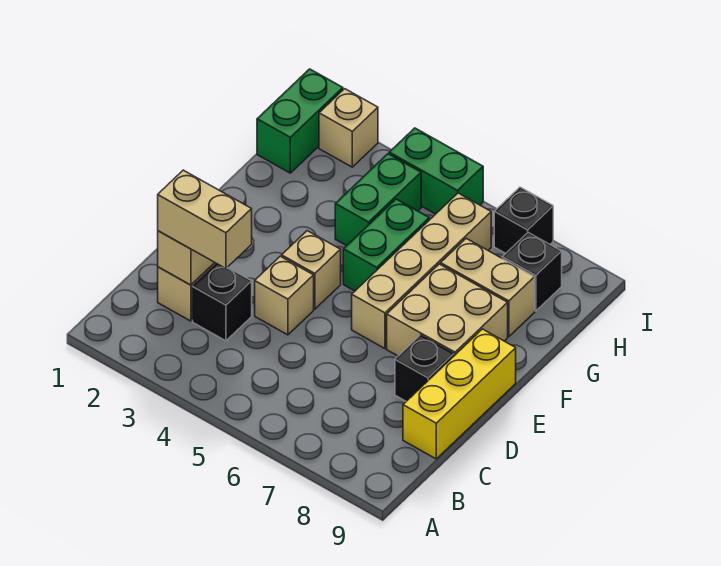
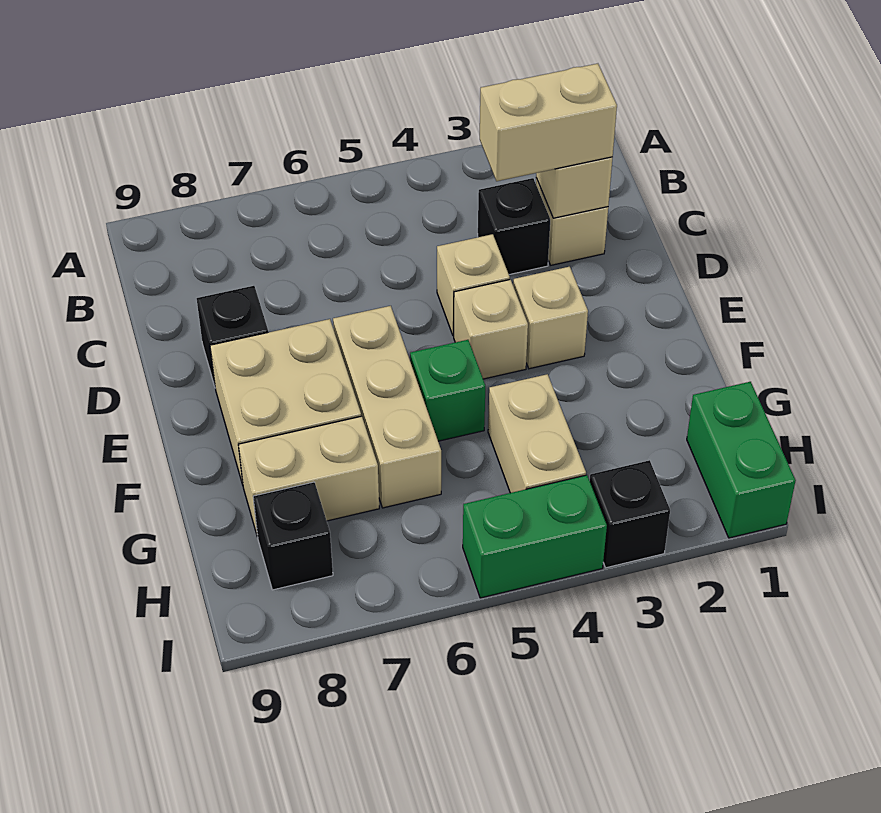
yellow 1x3 brick [403,329,516,459] -> none
tan 1x4 brick [352,193,491,349] -> tan 1x3 brick [333,306,441,508]
green 1x2 brick [343,199,429,291] -> green 1x1 brick [410,340,485,441]
green 1x2 brick [335,154,421,246] -> tan 1x2 brick [488,374,586,493]
tan 1x1 brick [319,89,378,167] -> tan 1x1 brick moved to [513,267,588,369]
black 1x1 brick [494,187,553,253] -> black 1x1 brick moved to [590,460,670,568]

